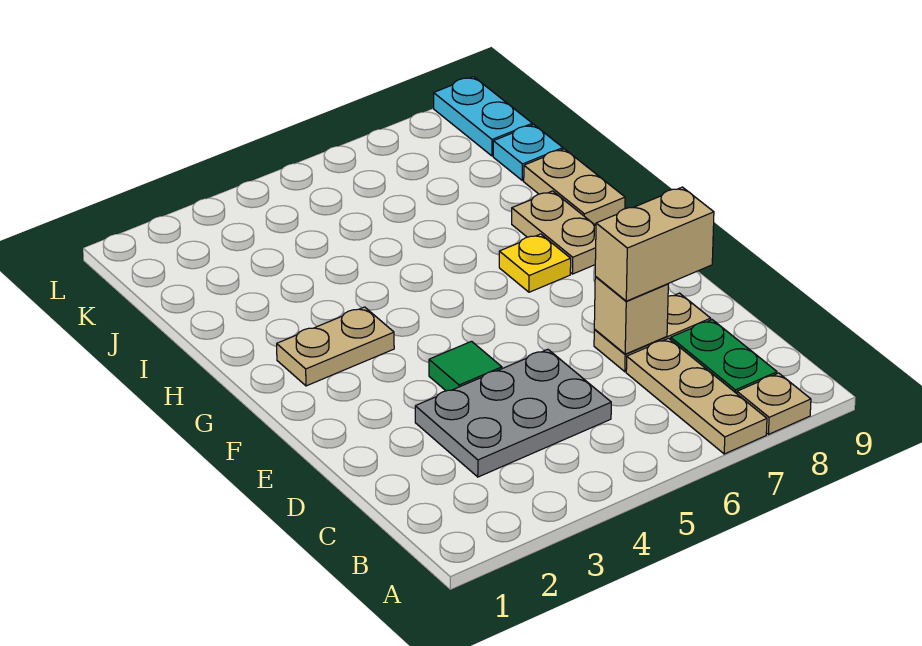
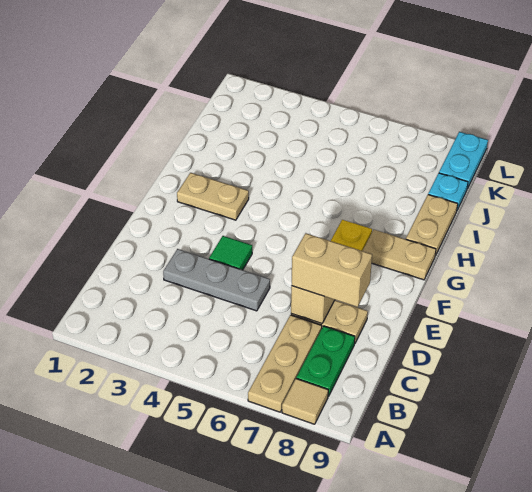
tan 1x1 plate [737,373,811,434] -> tan 1x1 tile [282,379,328,424]
grey 2x3 plate [415,349,611,477] -> grey 1x3 plate [163,249,270,311]
tan 1x2 plate [512,191,596,274] -> tan 1x2 plate turned to [363,230,436,280]

